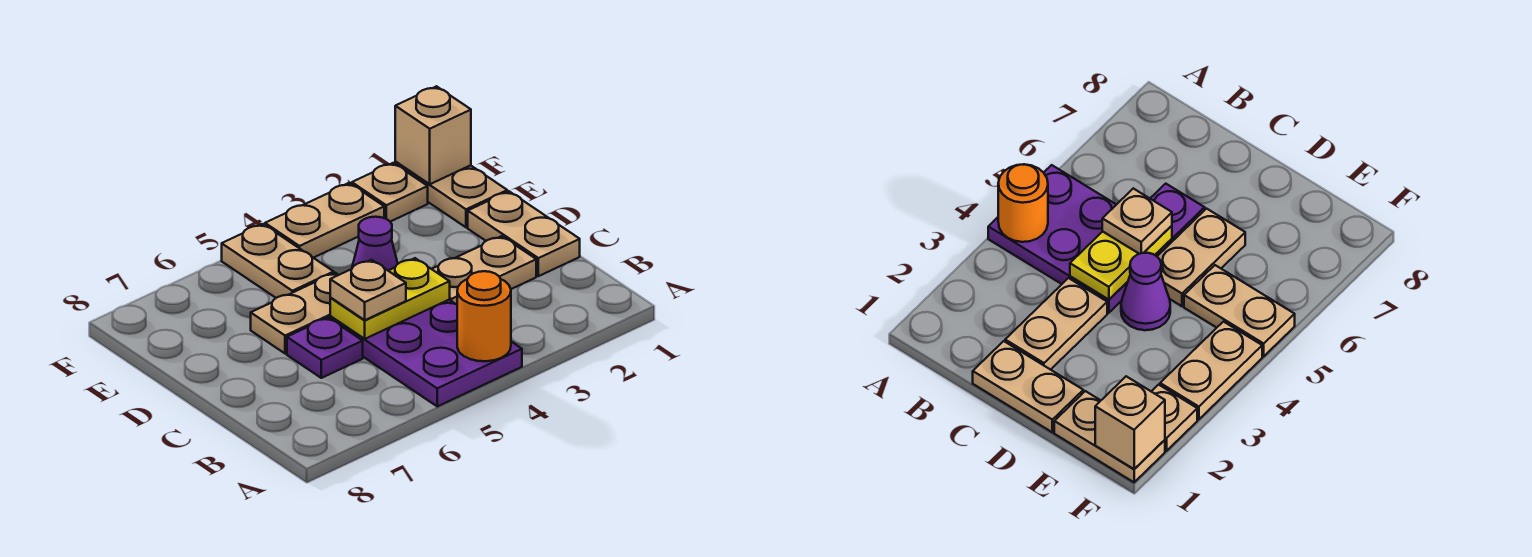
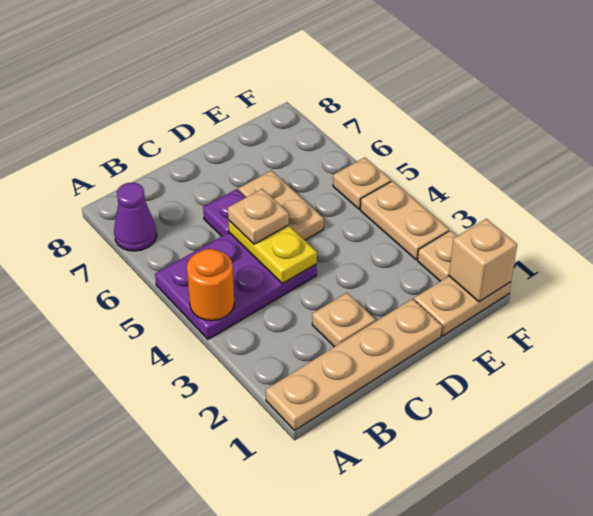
tan 1x2 plate [468,191,580,276] -> tan 1x4 plate [266,299,442,430]
tan 1x2 plate [432,236,536,304] -> tan 1x1 plate [312,293,375,347]
purple 1x1 cone [352,217,398,270] -> purple 1x1 cone moved to [114,183,157,251]
tan 1x2 plate [222,224,334,298] -> tan 1x1 plate [333,157,391,209]

